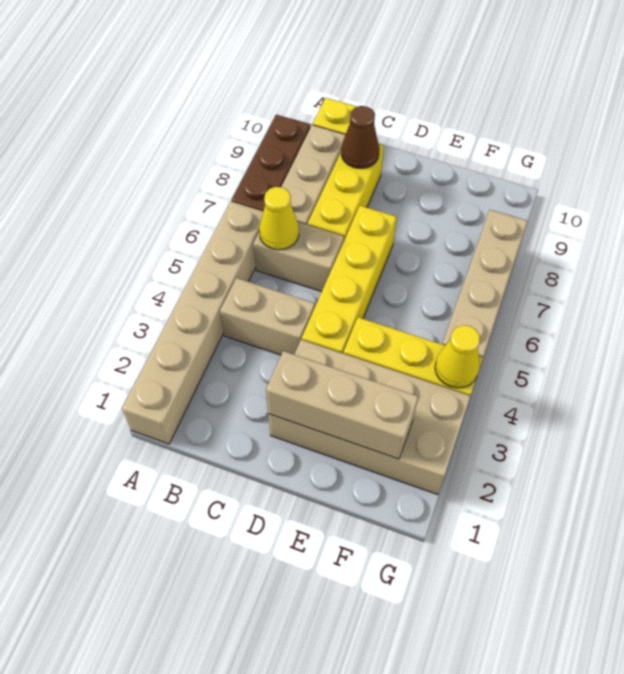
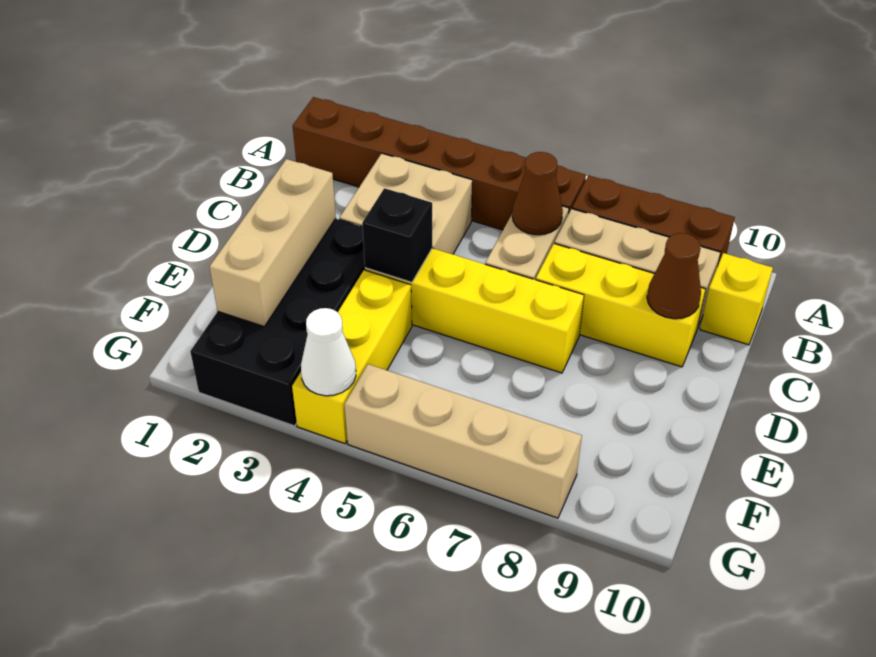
tan 1x6 brick [122,201,263,444] -> brown 1x6 brick [293,97,586,230]
tan 1x2 brick [220,278,315,355] -> tan 2x2 brick [339,153,472,254]
yellow 1x1 cone [259,187,299,250] -> brown 1x1 cone [512,152,563,235]
tan 2x4 brick [268,340,471,495] -> black 2x4 brick [190,219,365,426]
none -> black 1x1 brick [362,188,432,282]
yellow 1x1 cone [435,325,480,388] -> white 1x1 cone [301,308,356,396]

